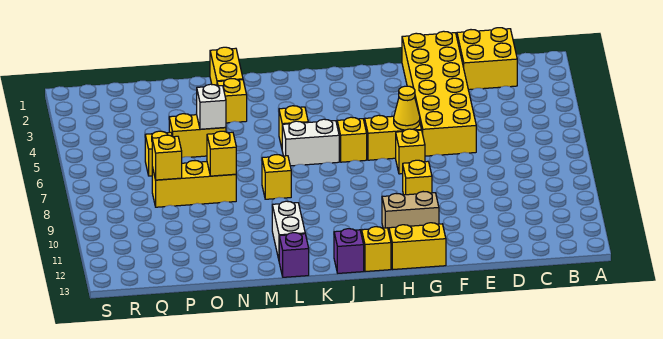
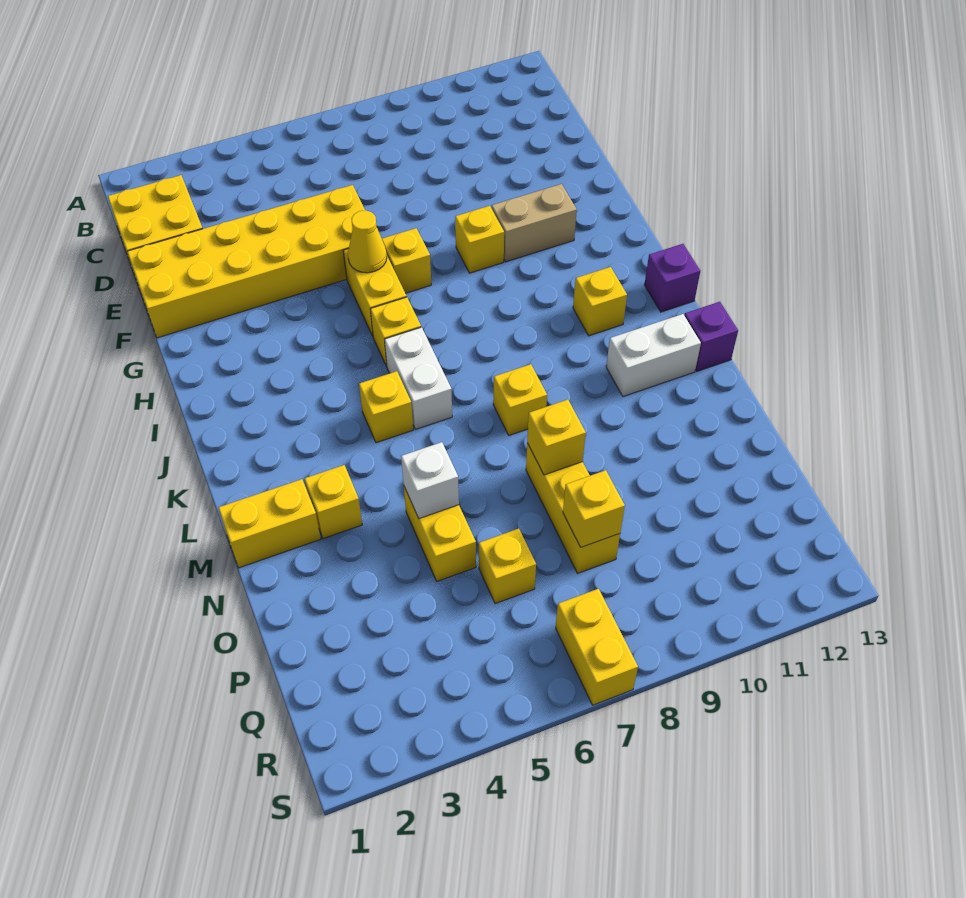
tan 1x2 brick [382,192,439,231] -> tan 1x2 brick turned to [492,184,577,262]
yellow 1x2 brick [389,223,446,269] -> yellow 1x2 brick moved to [556,589,638,705]
yellow 1x1 brick [362,227,391,271] -> yellow 1x1 brick moved to [573,267,627,336]

